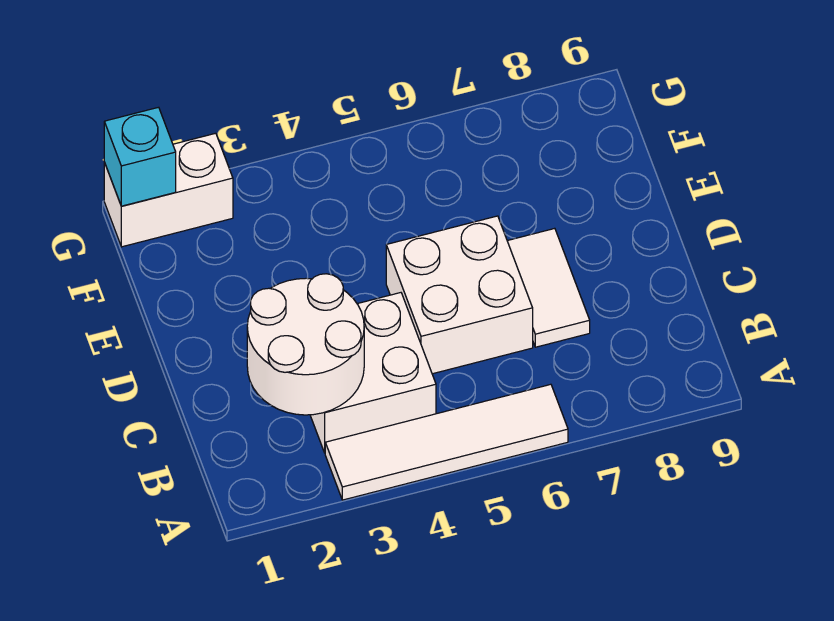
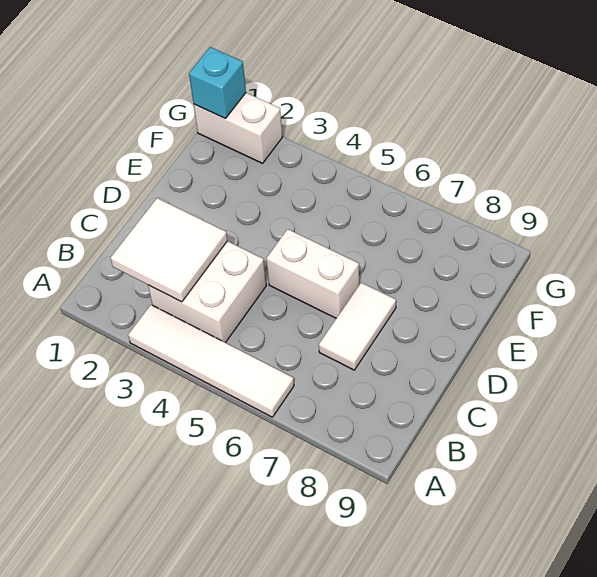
white 2x2 round brick [247,274,364,415] -> white 2x2 tile [110,198,227,302]
white 2x2 brick [386,216,533,374] -> white 1x2 brick [266,229,359,318]

